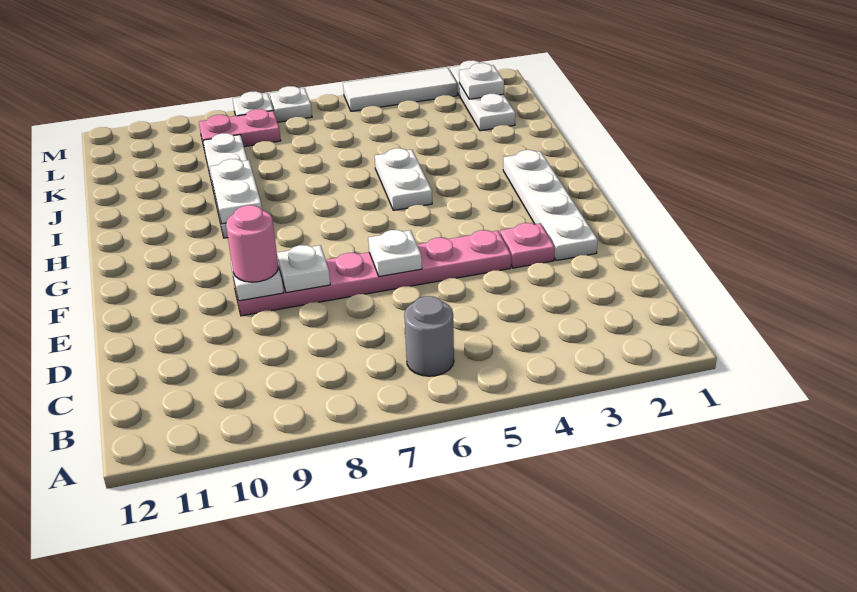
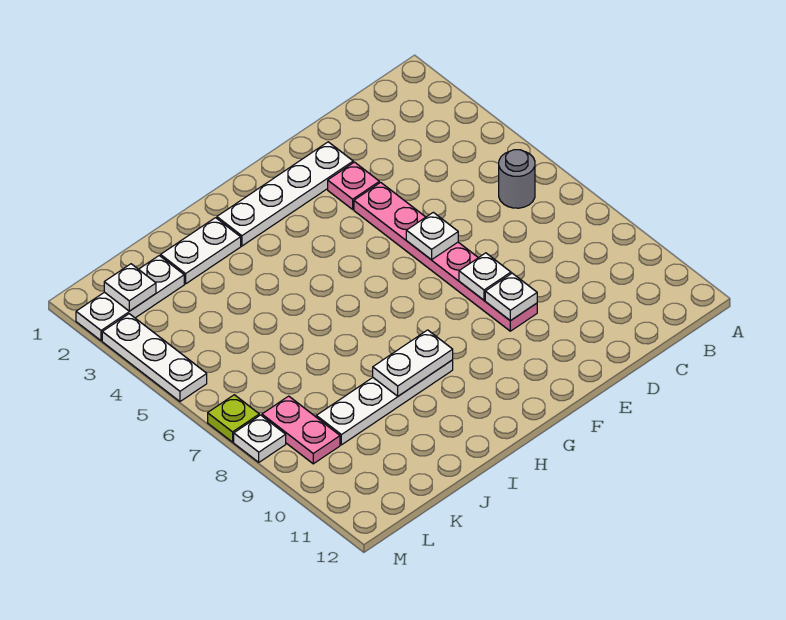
pink 1x1 round brick [226,205,278,282] -> none
white 1x2 plate [375,148,432,210] -> white 1x2 plate moved to [161,218,241,284]
white 1x3 tile [343,68,457,111] -> white 1x3 plate [102,314,207,401]
white 1x1 plate [270,86,312,122] -> lime 1x1 plate [208,395,259,442]

